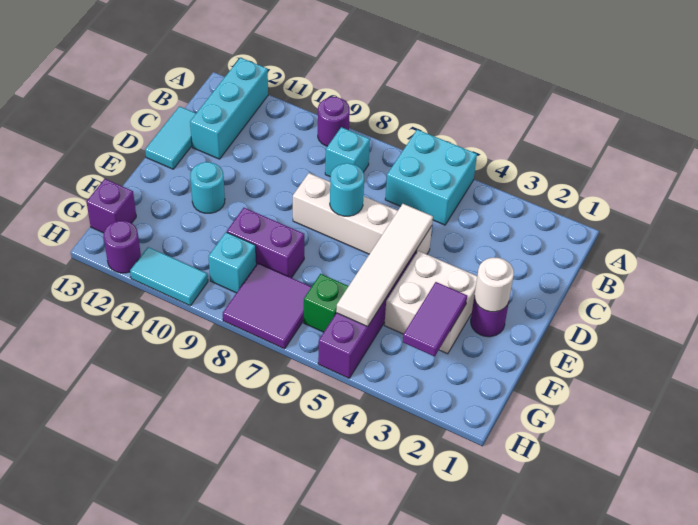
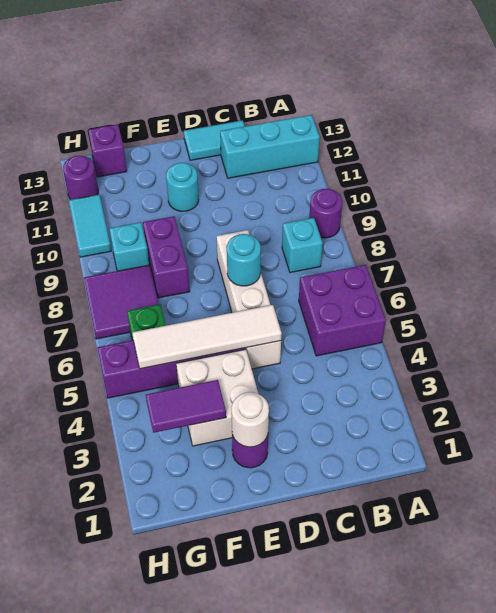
cyan 2x2 brick [385,130,477,225] -> purple 2x2 brick [299,265,386,356]

